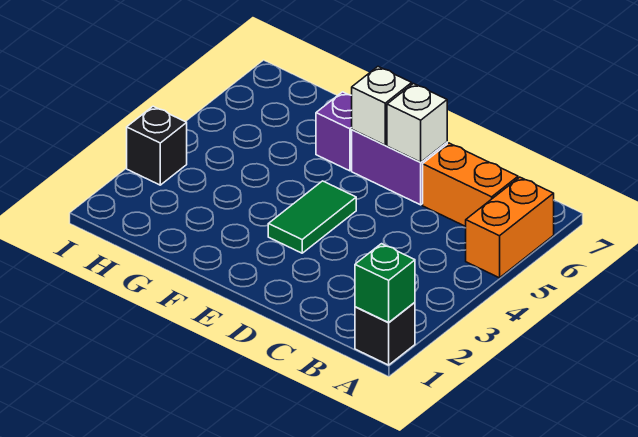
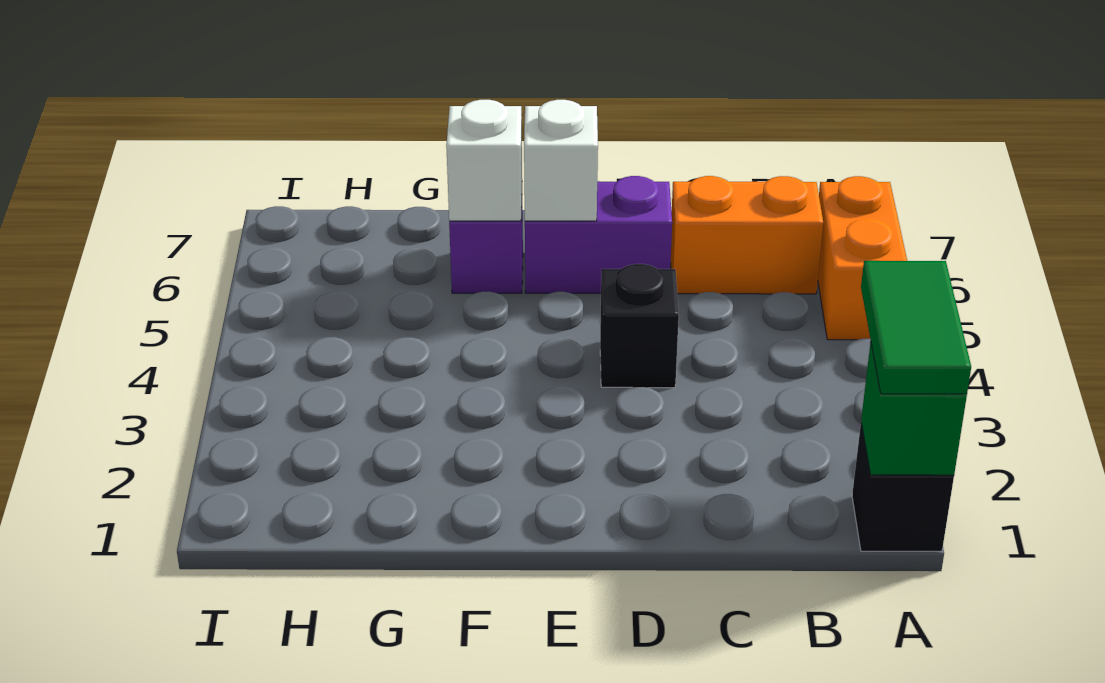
white 1x1 brick [387,84,447,162] -> white 1x1 brick moved to [446,100,522,221]
green 1x2 tile [268,181,356,253] -> green 1x2 tile moved to [861,261,971,394]
black 1x1 brick [127,106,187,185] -> black 1x1 brick moved to [600,264,679,388]

